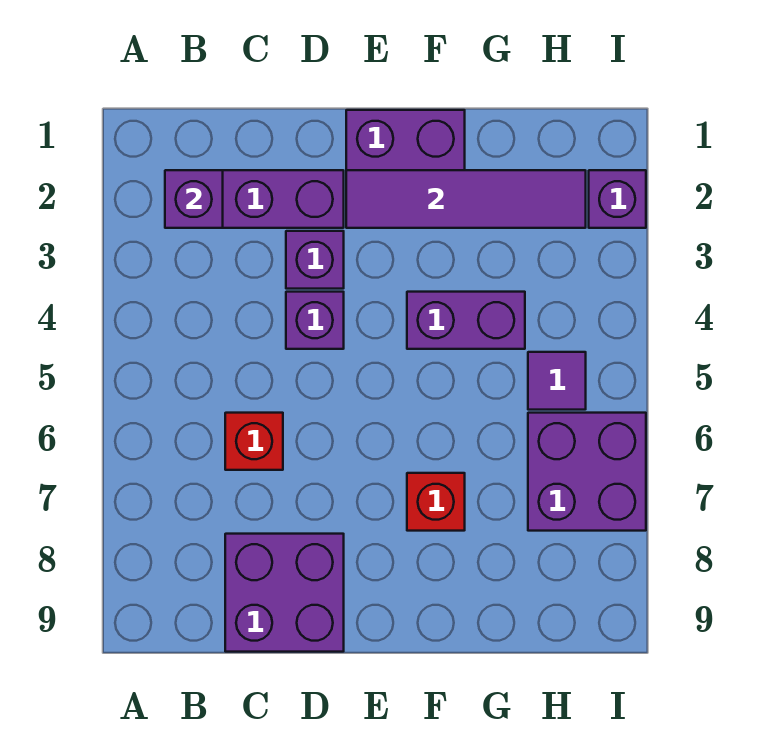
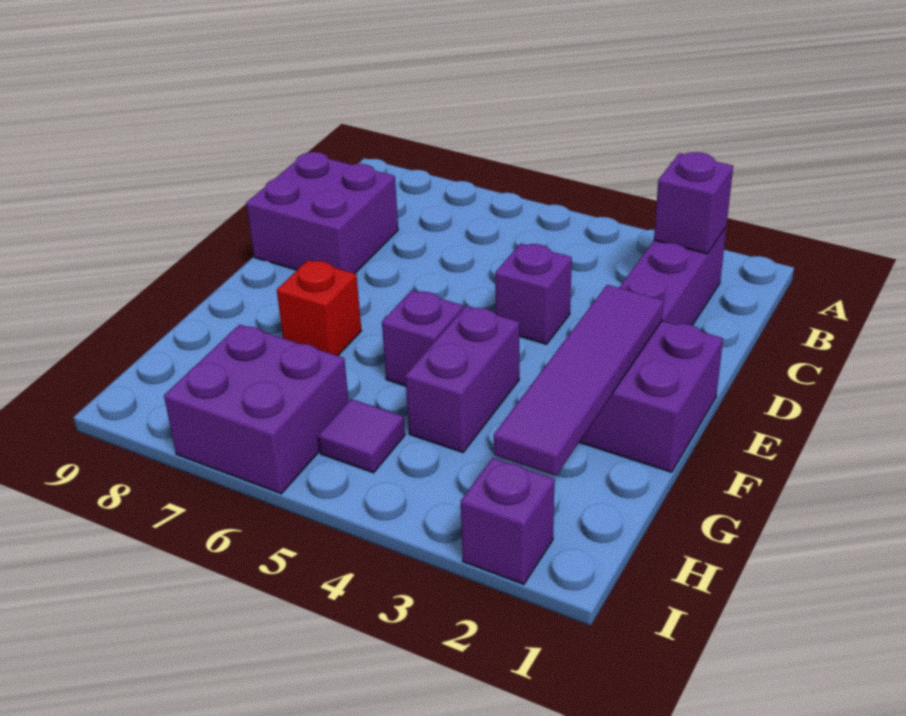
red 1x1 brick [225,413,283,470] -> none
purple 1x1 brick [286,231,344,289] -> purple 1x1 brick moved to [382,290,463,386]

